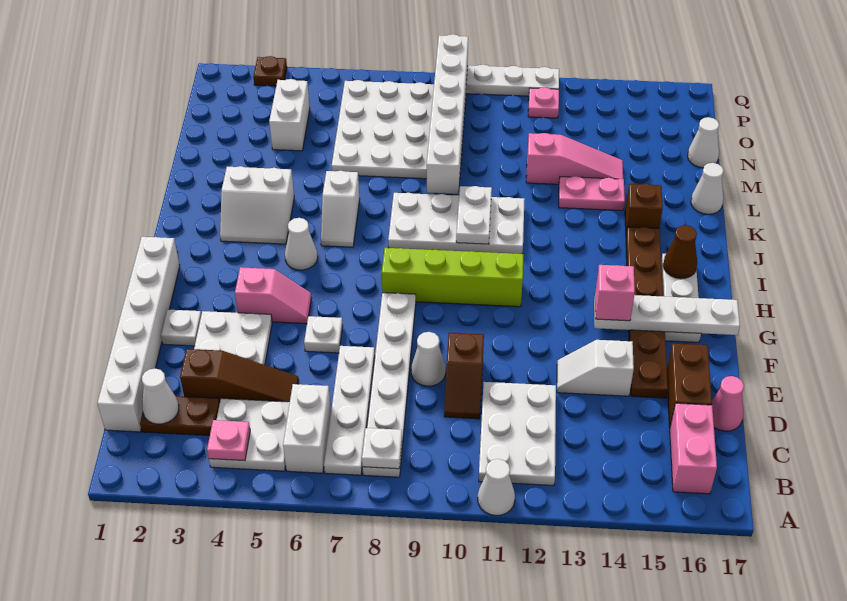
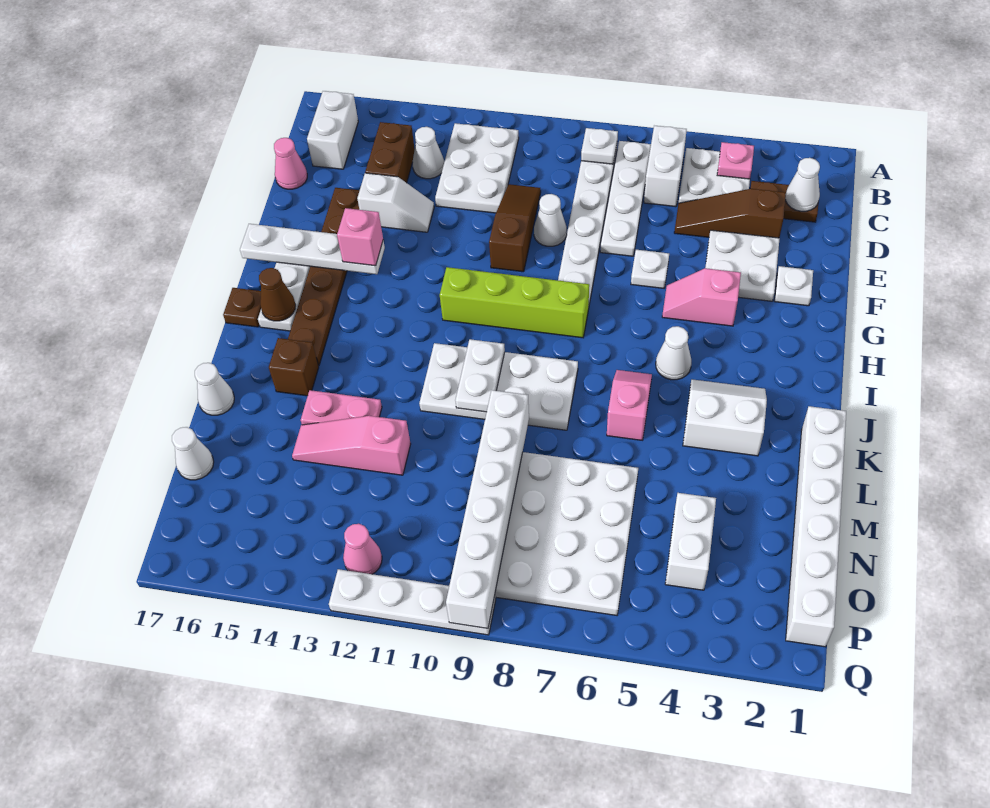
white 1x1 cone [478,459,515,516] -> white 1x1 cone moved to [413,127,444,179]
pink 1x2 brick [670,403,717,494] -> white 1x2 brick [307,91,358,169]
white 1x6 brick [97,237,180,432] -> white 1x6 brick moved to [786,406,846,647]
brown 1x2 slope [444,333,484,419] -> brown 1x3 slope [489,184,541,272]
brown 1x2 brick [667,343,712,427] -> brown 1x2 brick moved to [365,122,415,183]
white 1x2 slope [321,171,360,247] -> pink 1x2 slope [607,370,652,440]
pink 1x1 plate [528,87,559,118] -> pink 1x1 cone [343,524,382,574]
brown 1x1 plate [253,56,287,86] -> brown 1x1 plate moved to [223,288,261,327]

